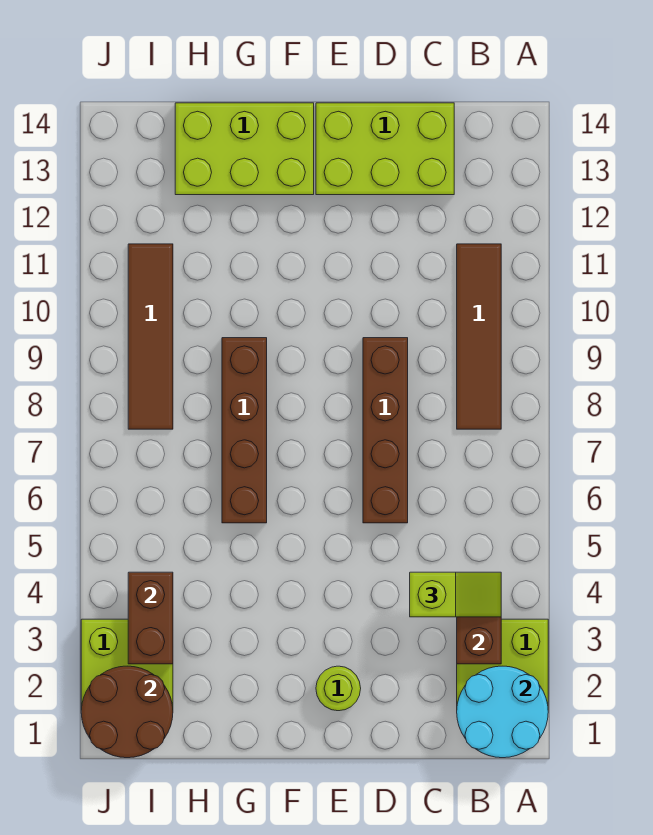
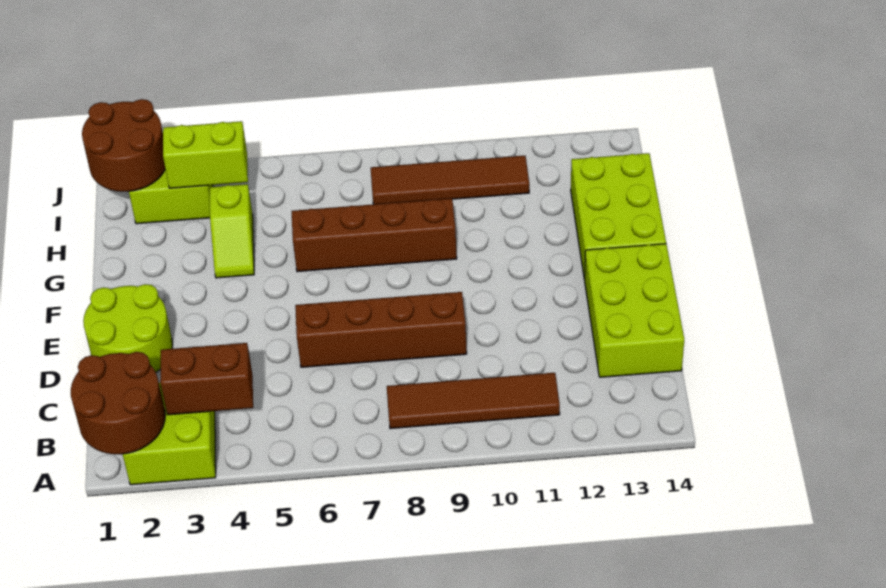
cyan 2x2 round brick [457,666,548,758] -> brown 2x2 round brick [71,352,165,454]
lime 1x2 slope [410,572,501,617] -> lime 1x2 slope moved to [210,184,254,278]
lime 1x1 round brick [316,666,361,711] -> lime 2x2 round brick [83,284,173,372]
brown 1x2 brick [128,572,173,664] -> lime 1x2 brick [163,121,248,188]

